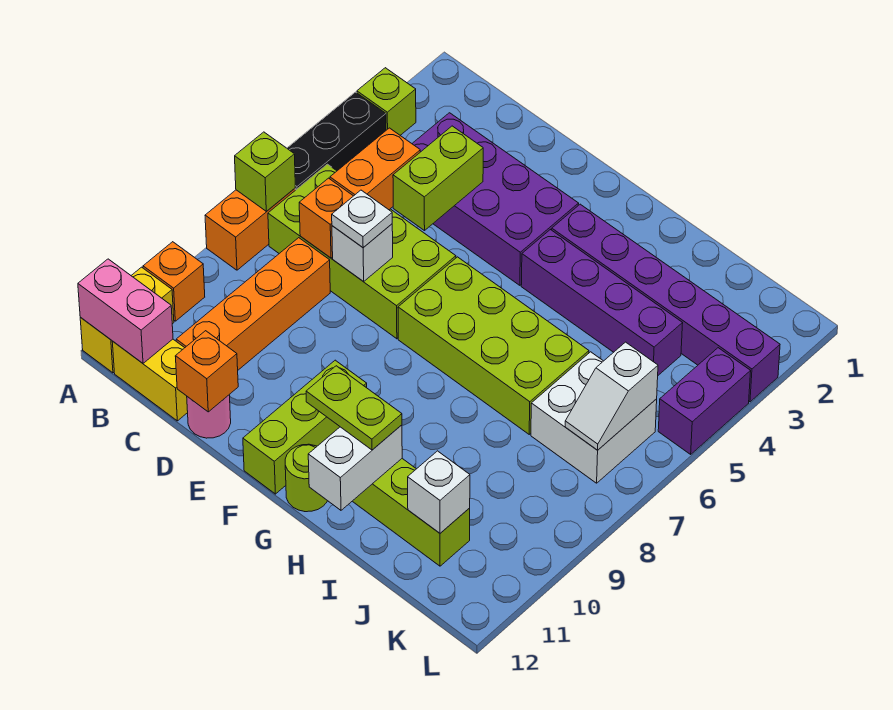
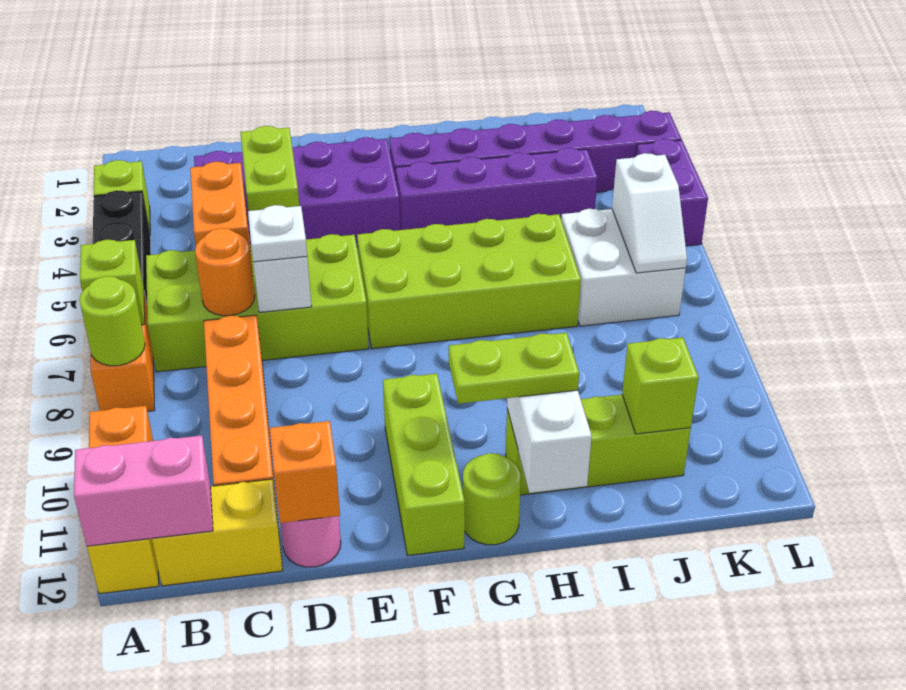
none -> lime 1x1 round brick [79,276,145,366]
orange 1x1 brick [299,178,353,258] -> orange 1x1 round brick [195,228,255,316]
white 1x1 brick [408,451,470,533] -> lime 1x1 brick [622,337,699,434]

